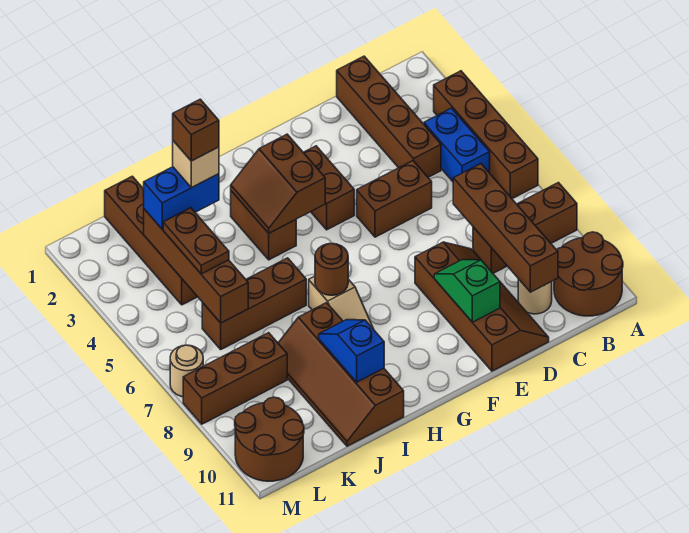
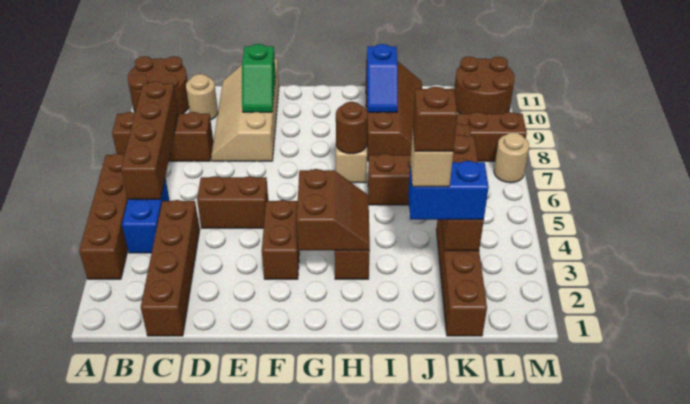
brown 1x4 brick [453,164,558,292] -> brown 1x4 brick moved to [121,81,178,199]
brown 2x4 slope [415,242,549,371] -> tan 2x4 slope [211,58,279,161]

